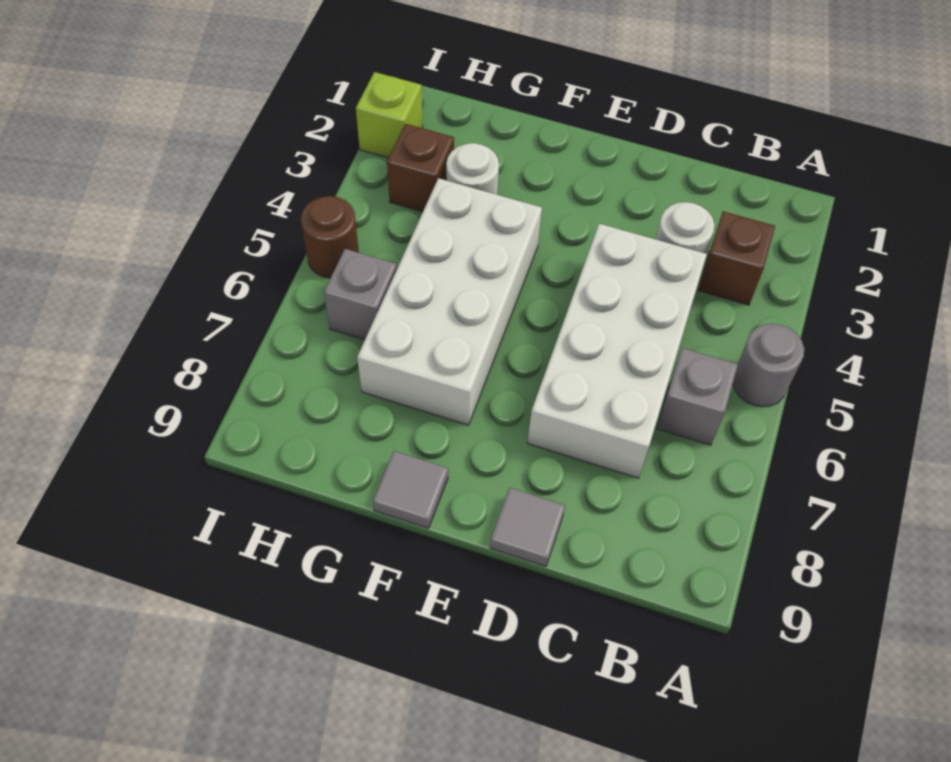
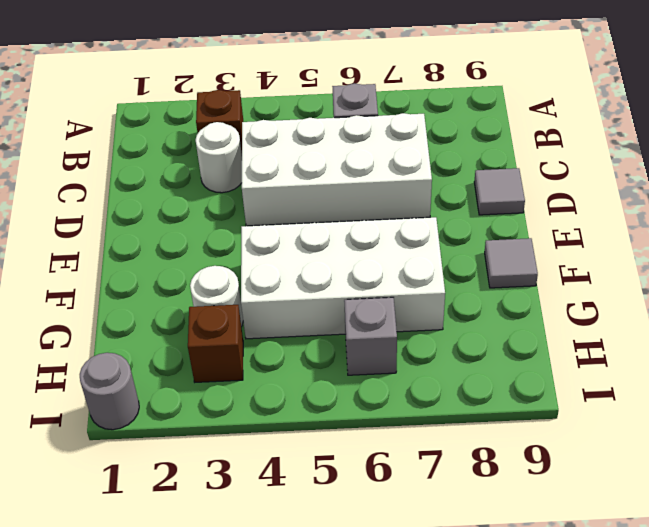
grey 1x1 round brick [733,323,804,407] -> grey 1x1 round brick moved to [80,353,139,430]
lime 1x1 brick [356,72,423,158] -> none
brown 1x1 round brick [301,196,359,278] -> none

